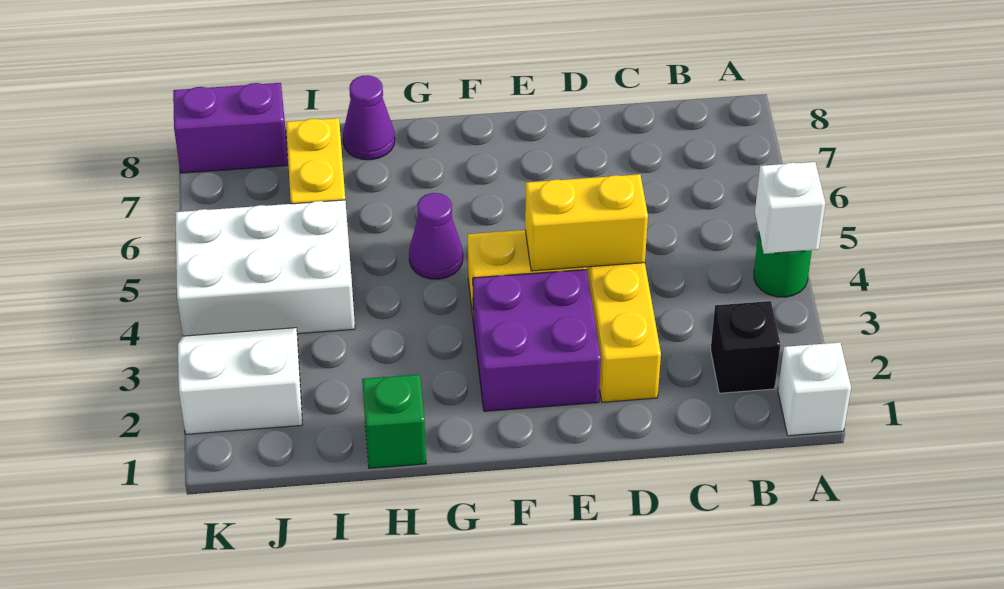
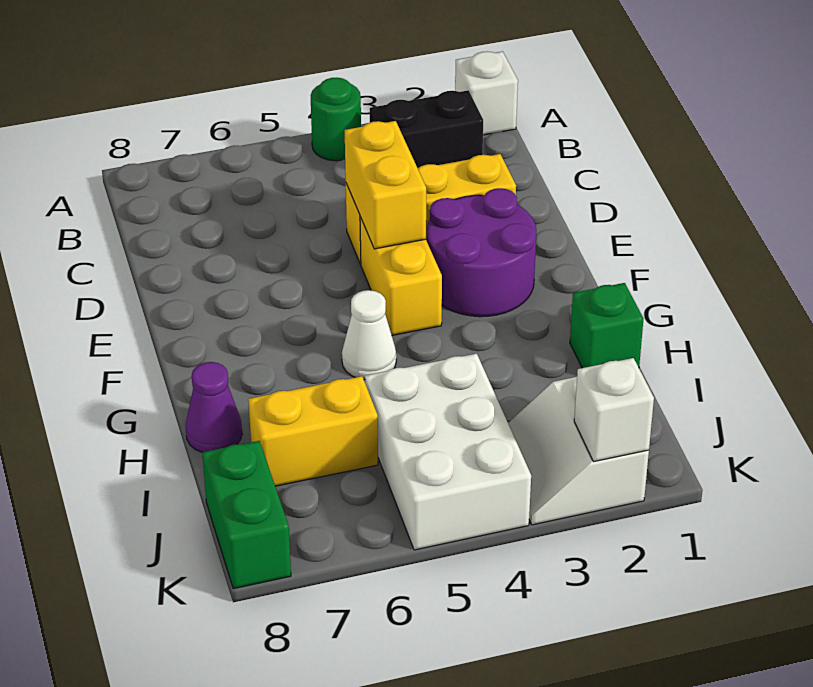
white 1x1 brick [755,162,825,254] -> white 1x1 brick moved to [574,358,654,462]
black 1x1 brick [711,301,780,393] -> black 1x2 brick [370,90,483,168]
purple 2x2 brick [473,270,601,411] -> purple 2x2 round brick [427,188,537,317]
purple 1x1 cone [409,193,463,279] -> white 1x1 cone [342,290,396,380]
purple 1x2 brick [173,83,287,173] -> green 1x2 brick [202,441,291,589]

